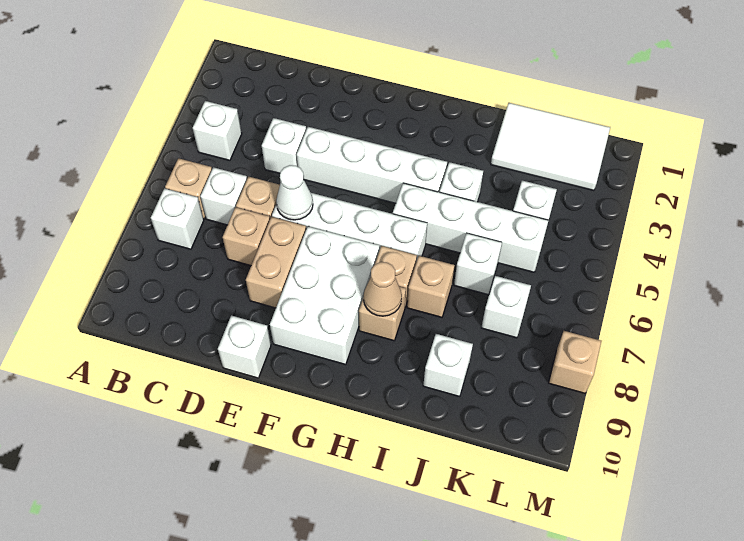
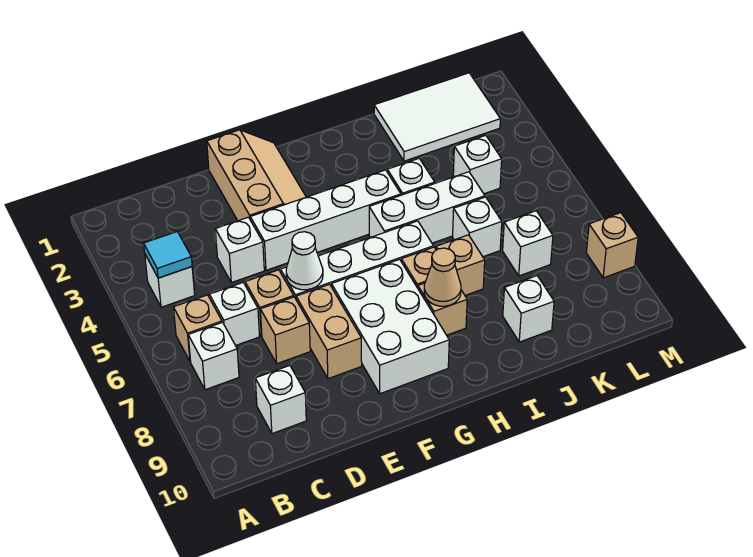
none -> cyan 1x1 tile [144,232,192,278]
none -> tan 2x3 slope [207,130,306,221]
white 1x1 brick [218,316,271,378] -> white 1x1 brick moved to [255,366,306,434]
white 1x4 brick [393,183,549,272] -> white 1x3 brick [369,172,485,243]

